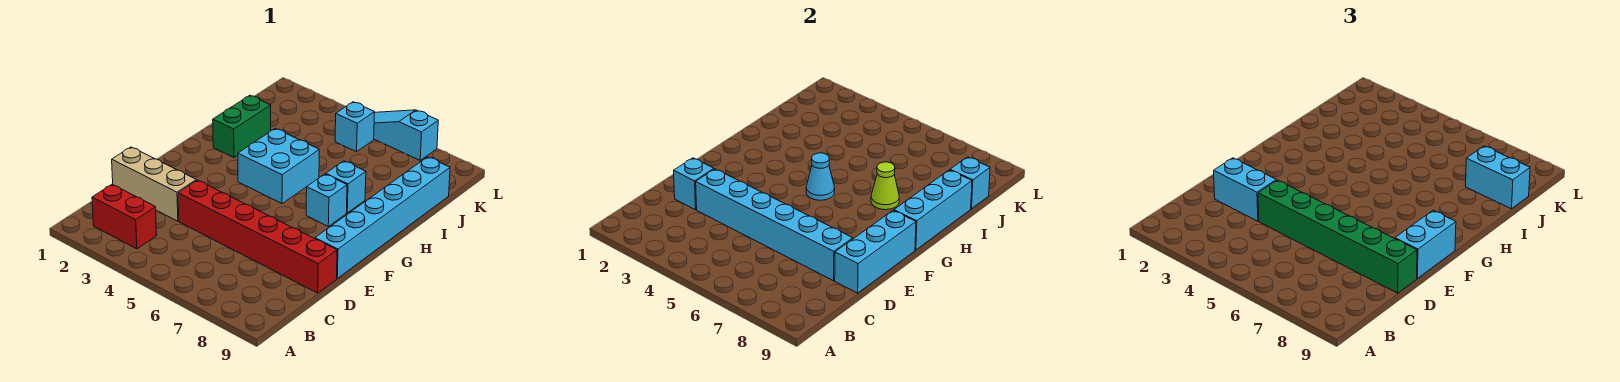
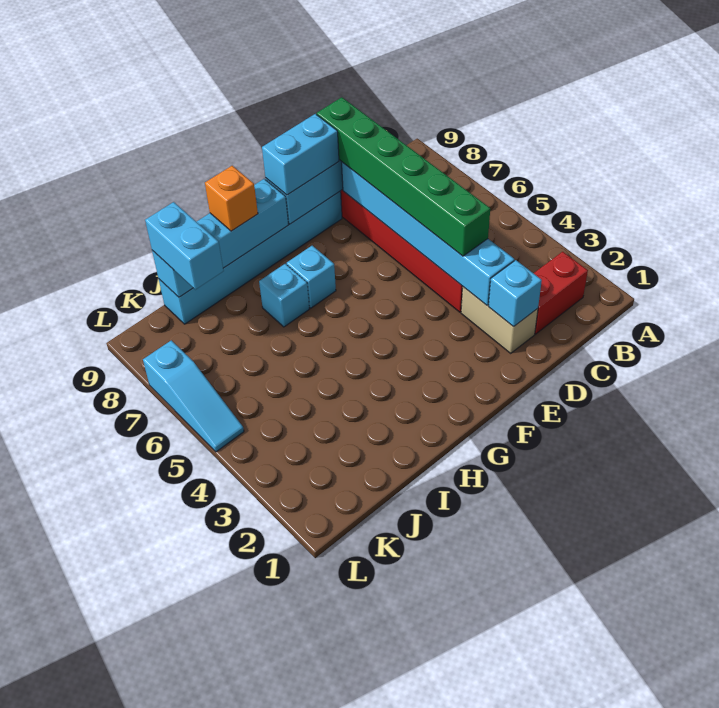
red 1x2 brick [92,184,157,249] -> red 1x2 brick turned to [534,252,588,334]
tan 1x3 brick [112,147,196,221] -> tan 1x2 brick [461,287,538,353]
cyan 1x2 brick [1214,158,1276,221] -> none
cyan 2x2 brick [238,128,319,204] -> none
cyan 1x1 cone [806,153,835,200] -> none
green 1x2 brick [213,95,271,157] -> none
lime 1x1 cone [871,162,899,210] -> none
none -> orange 1x1 brick [205,166,258,231]
cyan 1x1 brick [335,102,375,152] -> none

